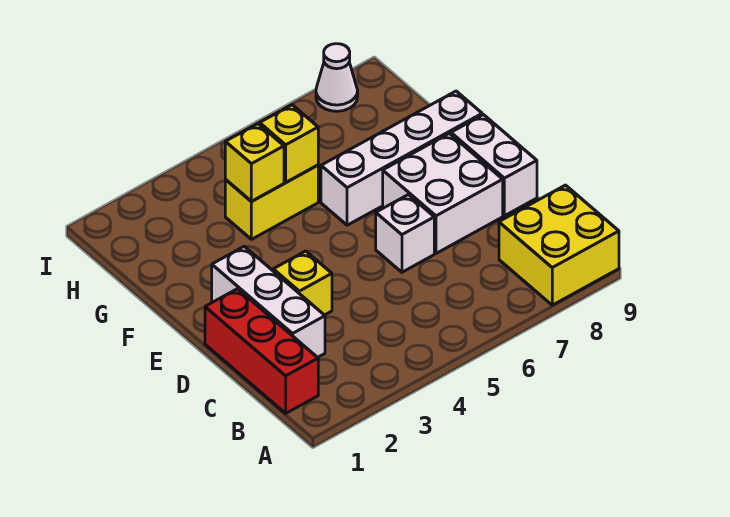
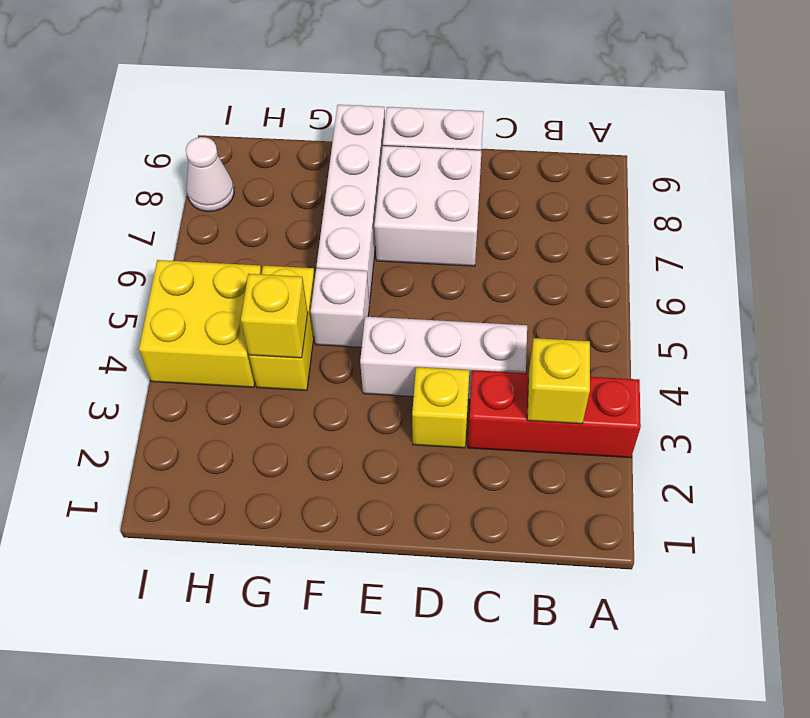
yellow 2x2 brick [499,185,619,305] -> yellow 2x2 brick moved to [139,260,262,387]
red 1x3 brick [205,289,318,413] -> red 1x3 brick moved to [468,370,641,458]
white 1x3 brick [212,246,325,357] -> white 1x3 brick moved to [360,317,527,400]
white 1x1 brick [376,195,434,272] -> white 1x1 brick moved to [311,268,369,347]
yellow 1x1 brick [260,105,318,182] -> yellow 1x1 brick moved to [527,338,590,424]

